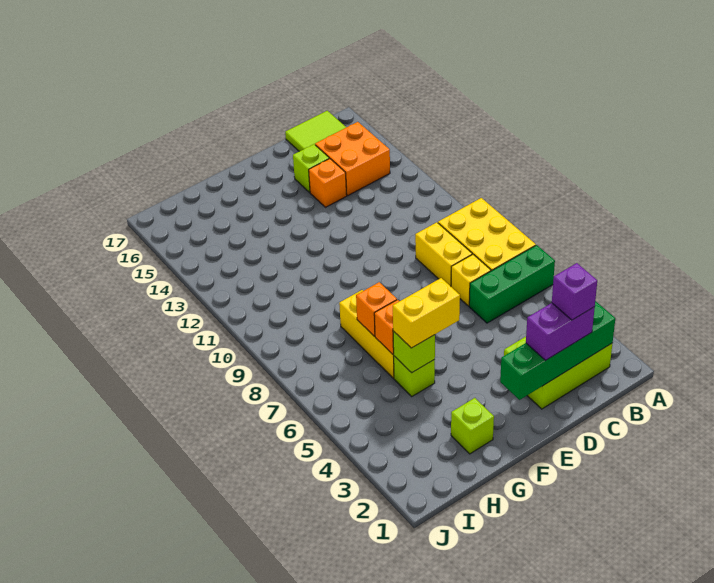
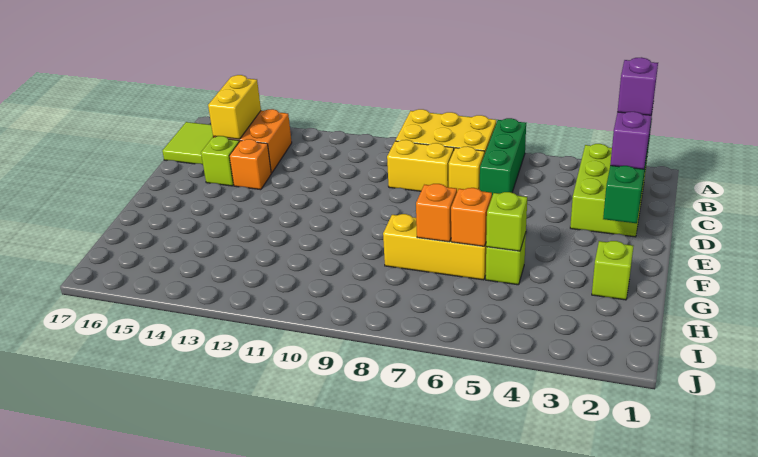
yellow 1x2 brick [393,278,460,348] -> yellow 1x2 brick moved to [208,75,261,139]

